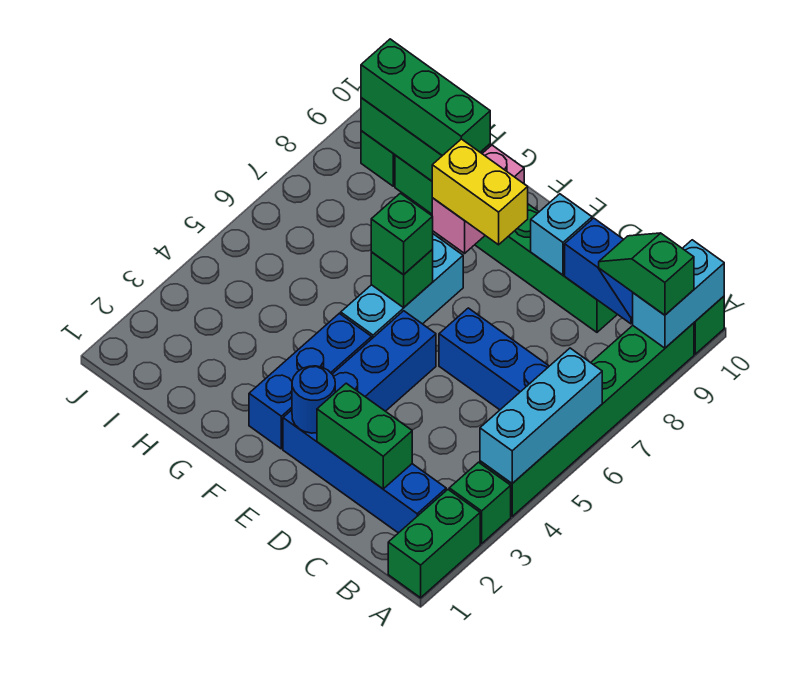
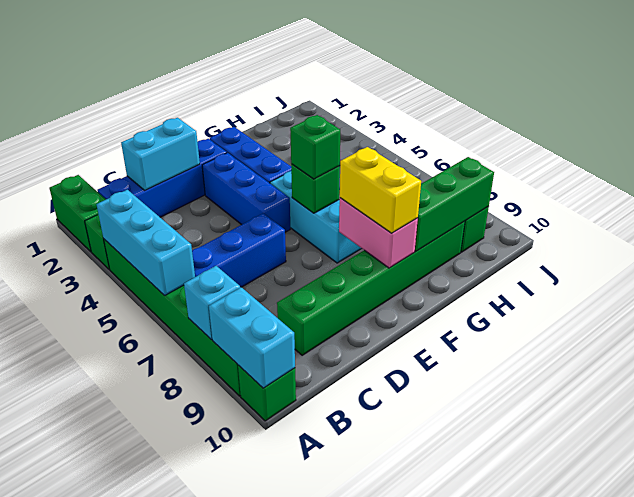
green 1x2 slope [599,233,694,315] -> none
blue 1x2 slope [565,218,633,324] -> none
green 1x2 brick [317,383,412,489] -> cyan 1x2 brick [121,118,200,190]
cyan 1x1 brick [531,194,592,275] -> cyan 1x1 brick moved to [184,266,240,340]
blue 1x1 round brick [292,366,335,433] -> none
yellow 1x2 brick [432,139,528,245] -> yellow 1x2 brick turned to [340,147,421,233]
green 1x3 brick [361,39,490,156] -> none

